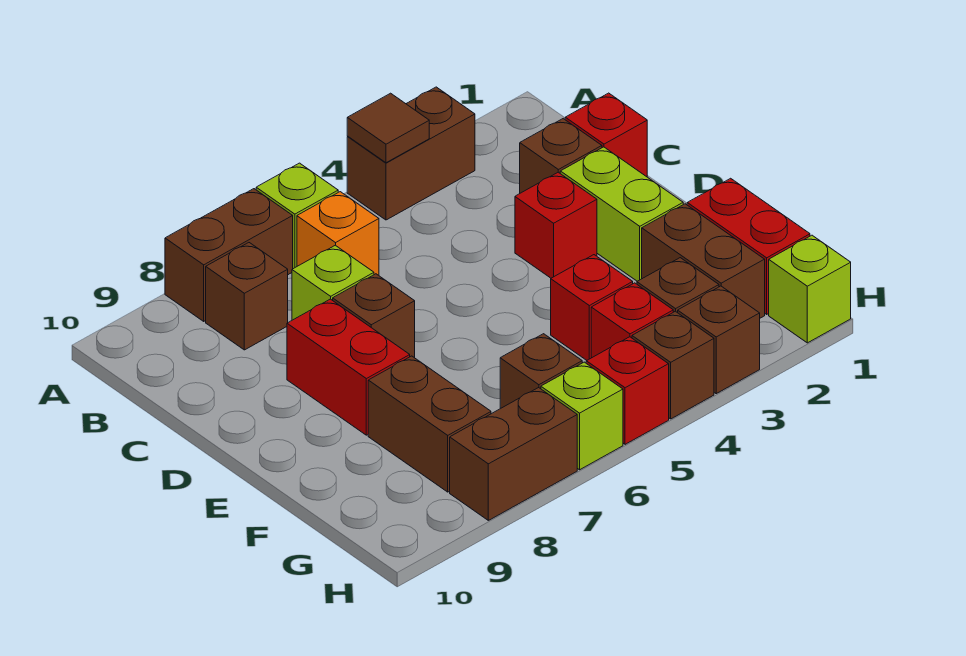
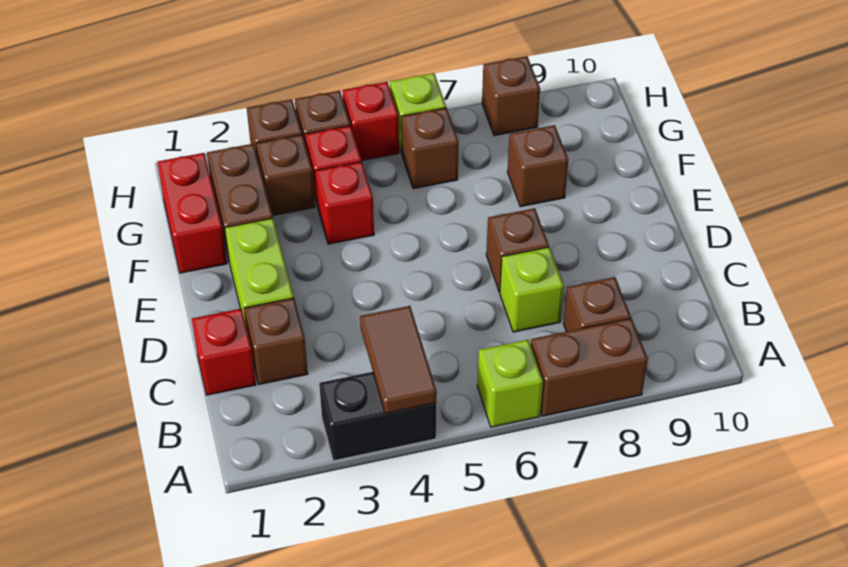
brown 1x2 brick [347,87,475,220] -> black 1x2 brick [319,372,436,461]
brown 1x1 tile [347,93,429,163] -> brown 1x2 tile [360,306,437,414]
orange 1x1 brick [297,192,379,275] -> none
red 1x1 brick [515,172,597,278] -> none
red 1x2 brick [287,299,410,435] -> none
brown 1x2 brick [368,356,491,492] -> brown 1x1 brick [507,125,568,207]
lime 1x1 brick [769,235,851,343] -> none
brown 1x2 brick [450,388,577,520] -> brown 1x1 brick [482,56,540,136]

